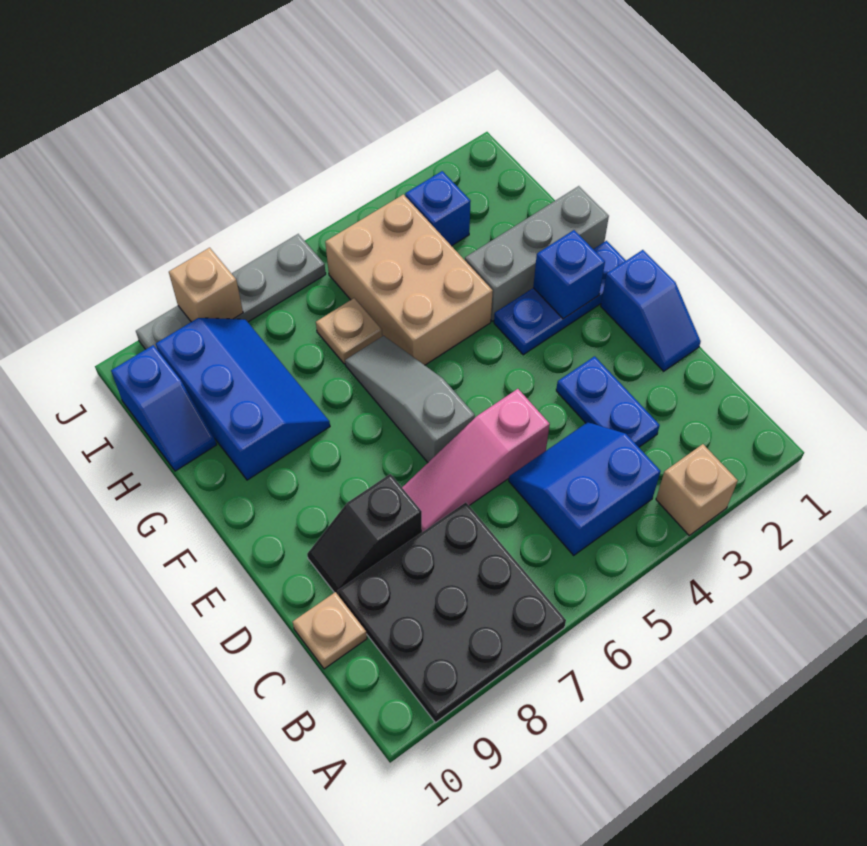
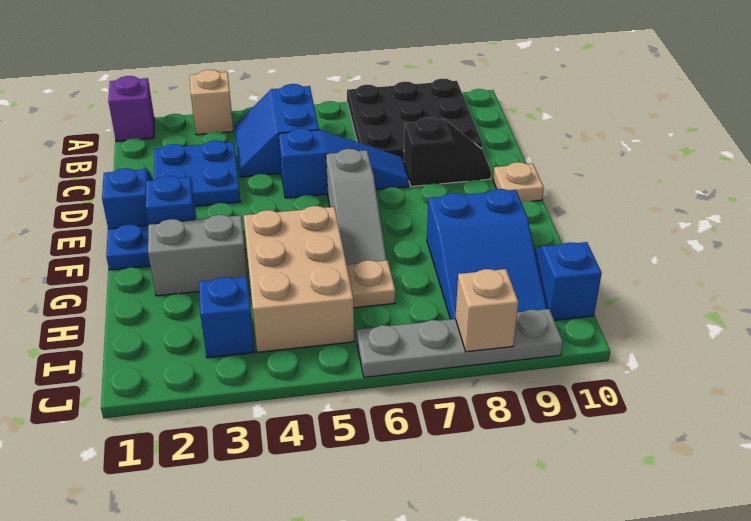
none -> purple 1x1 brick [108,76,154,142]
blue 2x2 slope [509,422,661,555] -> blue 2x2 slope turned to [235,84,319,177]
blue 1x2 plate [556,356,660,447] -> blue 2x2 plate [154,140,240,206]
tan 1x1 plate [293,592,367,669] -> tan 1x1 plate moved to [493,162,544,202]
pink 1x3 slope [402,389,550,532] -> blue 1x3 slope [279,128,409,198]
grey 1x3 brick [465,186,609,321] -> grey 1x2 brick [148,215,248,296]
blue 2x3 slope [156,318,330,480] -> blue 2x3 slope turned to [427,189,547,319]

